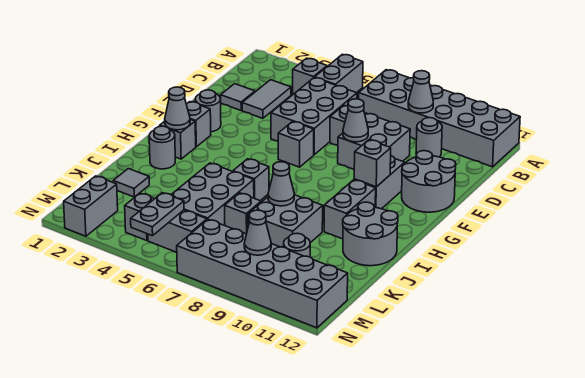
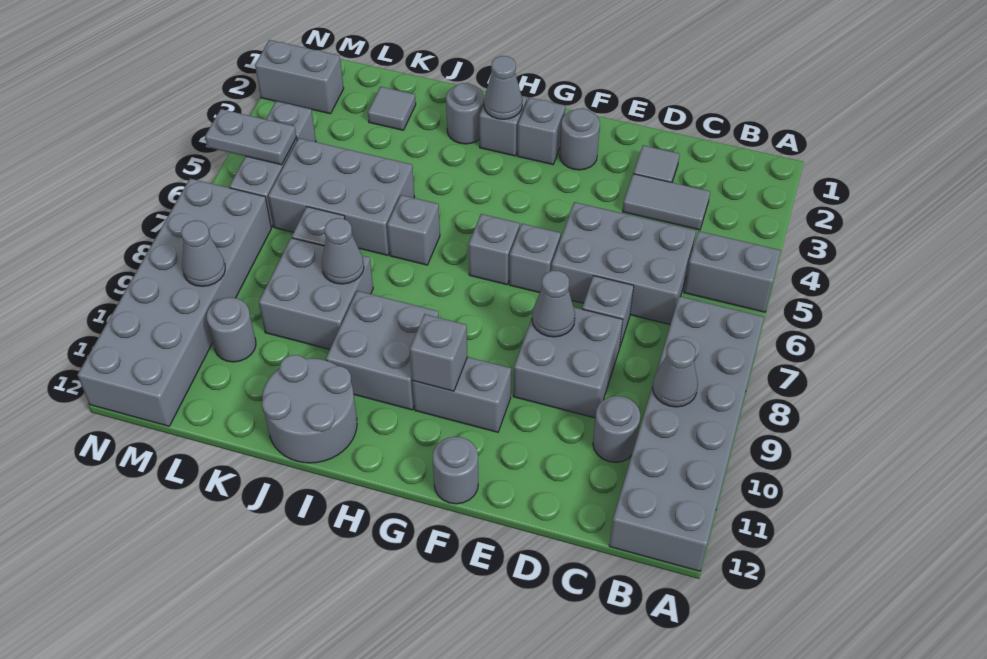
grey 1x1 brick [293,58,327,94] -> grey 1x1 brick moved to [469,214,520,285]
grey 2x2 round brick [402,151,456,212] -> grey 1x1 round brick [432,437,478,504]
grey 1x2 brick [324,180,376,239] -> grey 2x2 brick [326,291,439,410]

